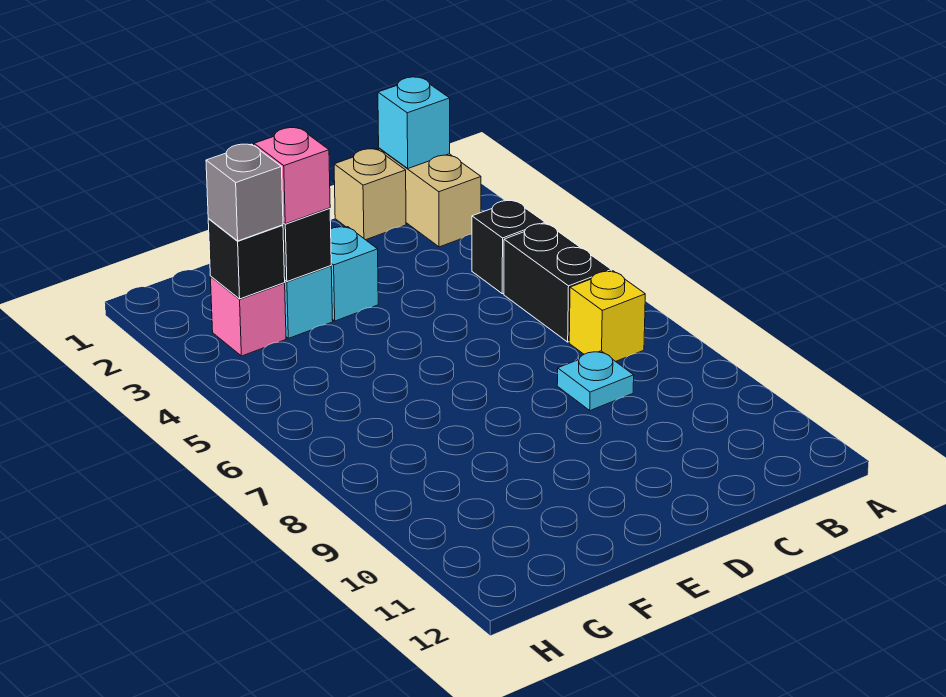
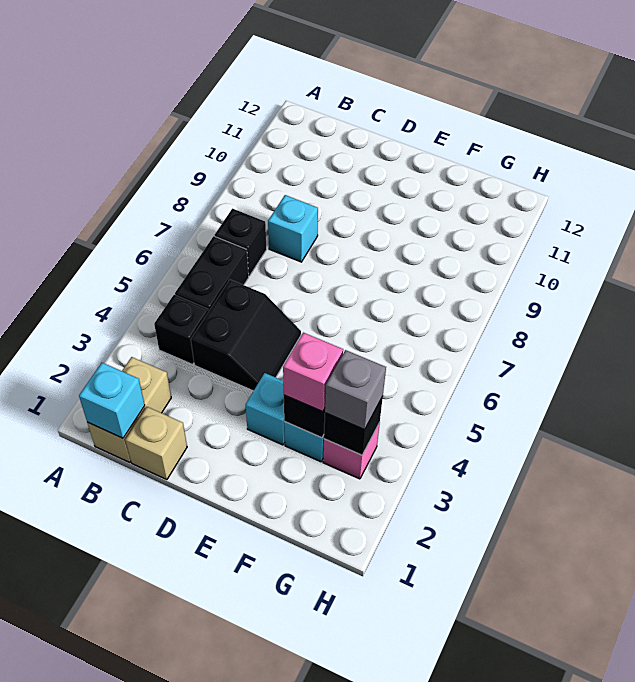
yellow 1x1 brick [569,271,645,361] -> black 1x1 brick [215,209,267,276]
none -> black 2x2 slope [191,280,301,391]
cyan 1x1 plate [557,351,634,410] -> cyan 1x1 brick [268,195,318,262]

